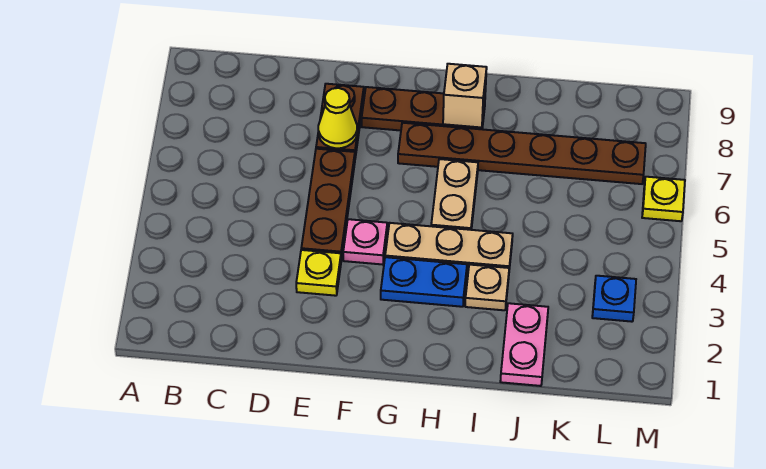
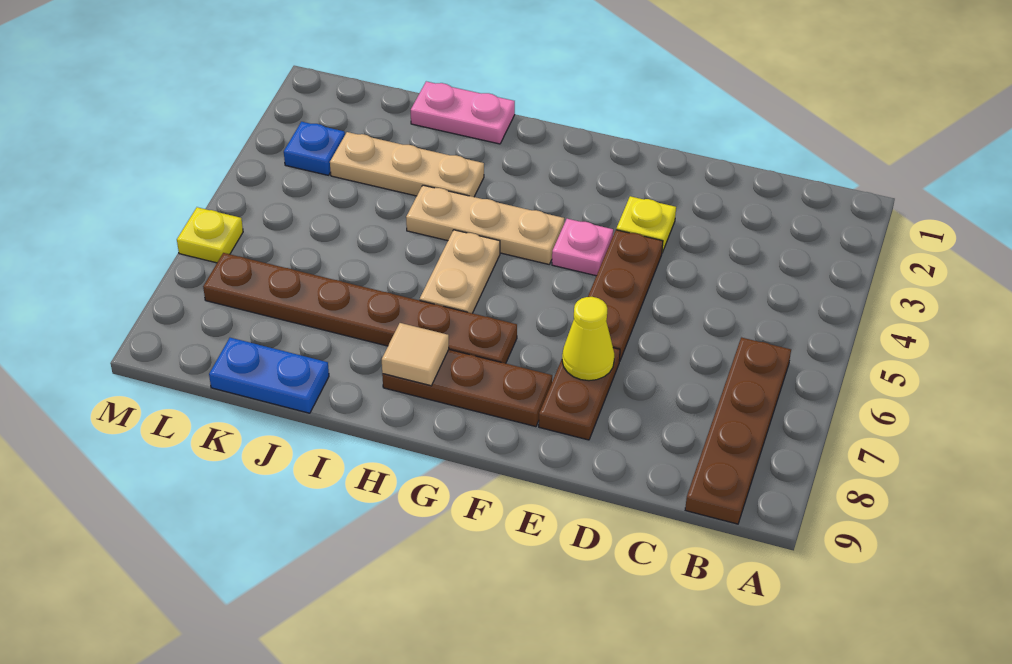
none -> brown 1x4 plate [685,337,791,524]
blue 1x2 plate [381,257,467,307] -> blue 1x2 plate moved to [209,338,329,413]
tan 1x1 brick [443,64,487,128] -> tan 1x1 tile [382,323,449,386]
tan 1x1 plate [465,265,509,310] -> tan 1x3 plate [330,132,484,197]
pink 1x2 plate [500,303,548,386] -> pink 1x2 plate turned to [411,81,515,144]

